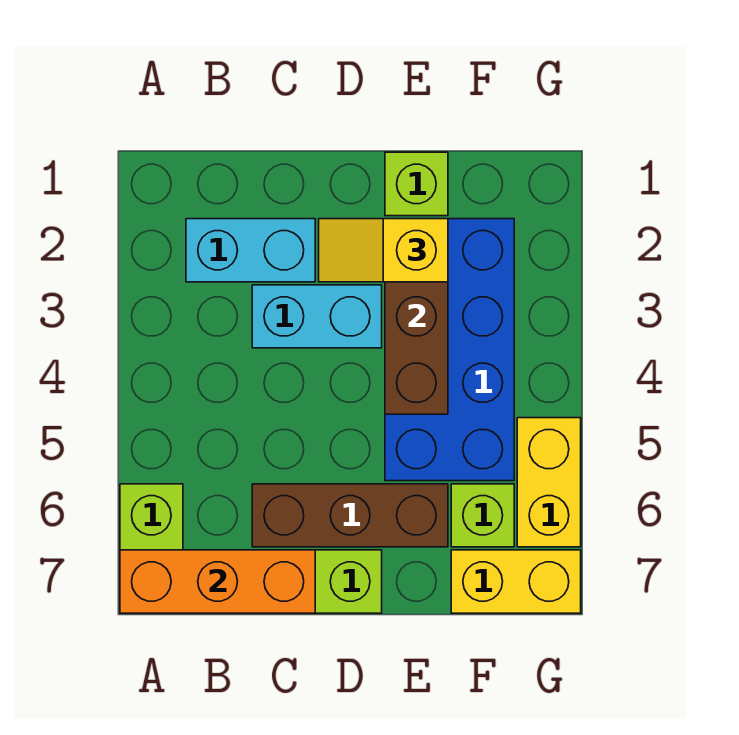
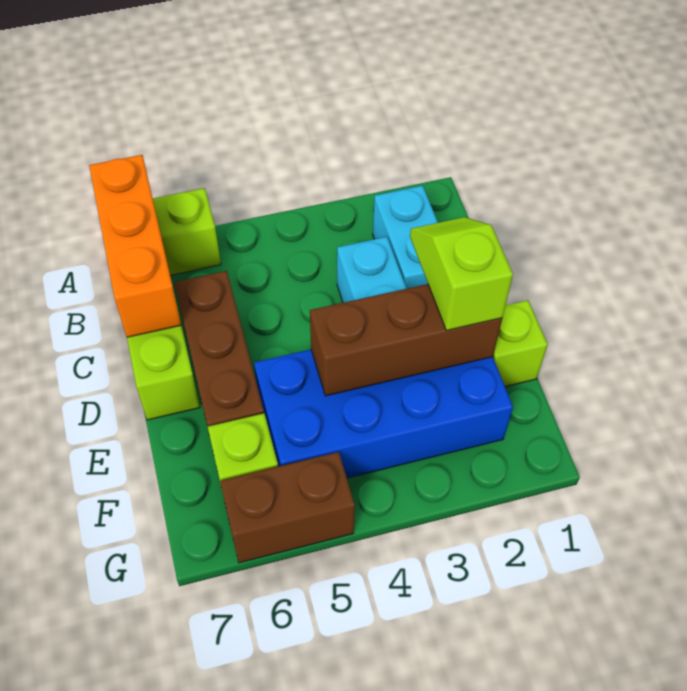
yellow 1x2 slope [319,219,448,282] -> lime 1x2 slope [410,217,513,330]
yellow 1x2 brick [451,550,581,613] -> none
yellow 1x2 brick [517,418,581,547] -> brown 1x2 brick [220,452,355,563]

